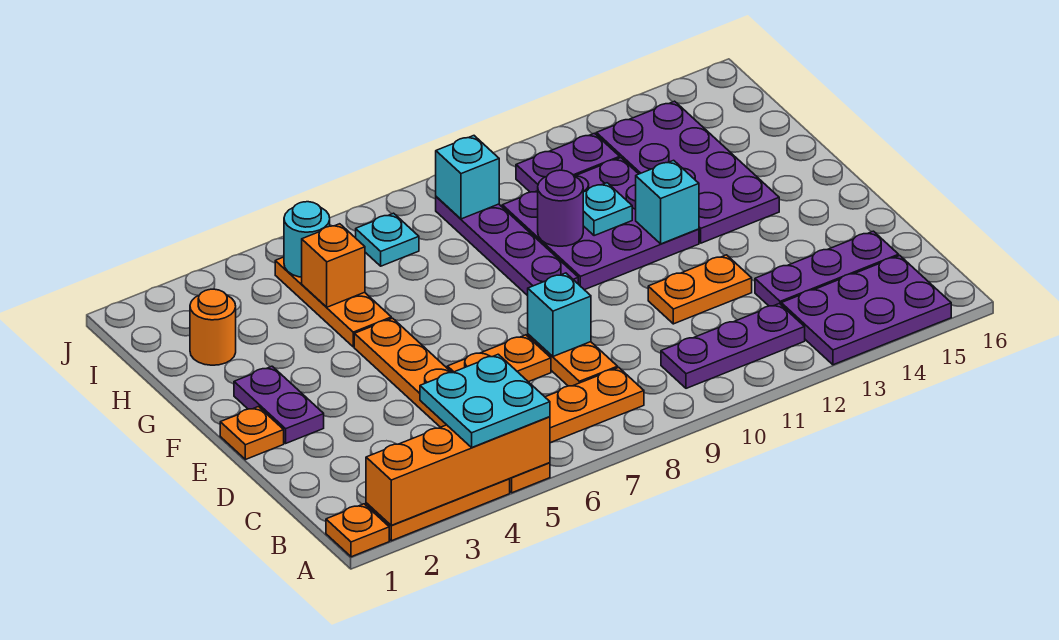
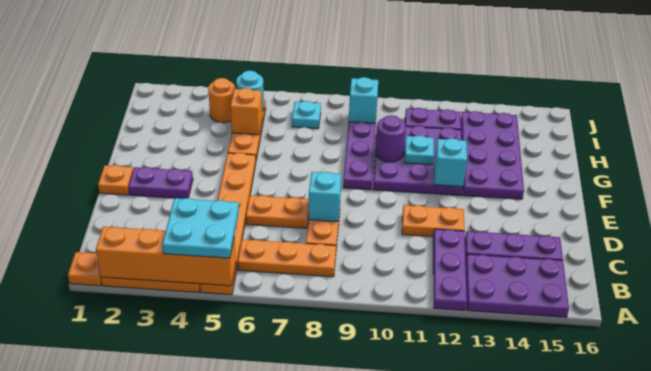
purple 1x3 plate [661,304,805,388] -> purple 1x3 plate turned to [433,229,467,310]
purple 1x2 plate [234,366,324,443] -> purple 1x2 plate turned to [128,167,193,199]
orange 1x1 round brick [190,289,236,365] -> orange 1x1 round brick moved to [208,78,235,123]

